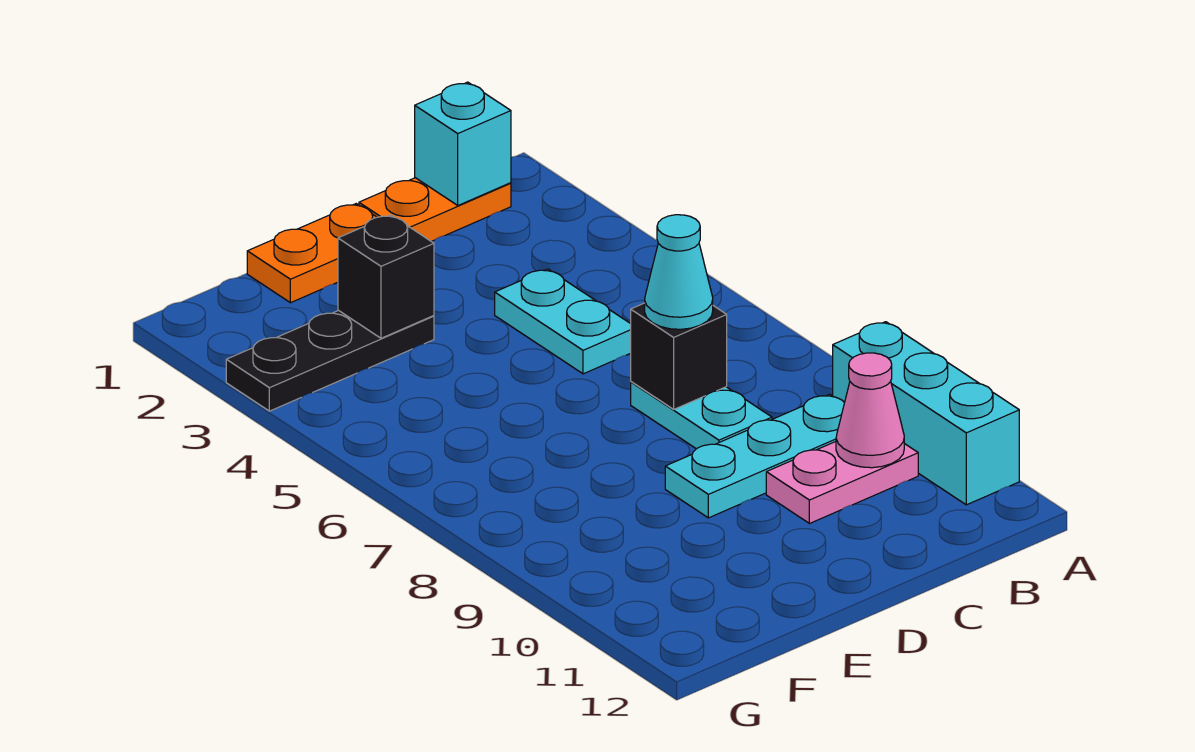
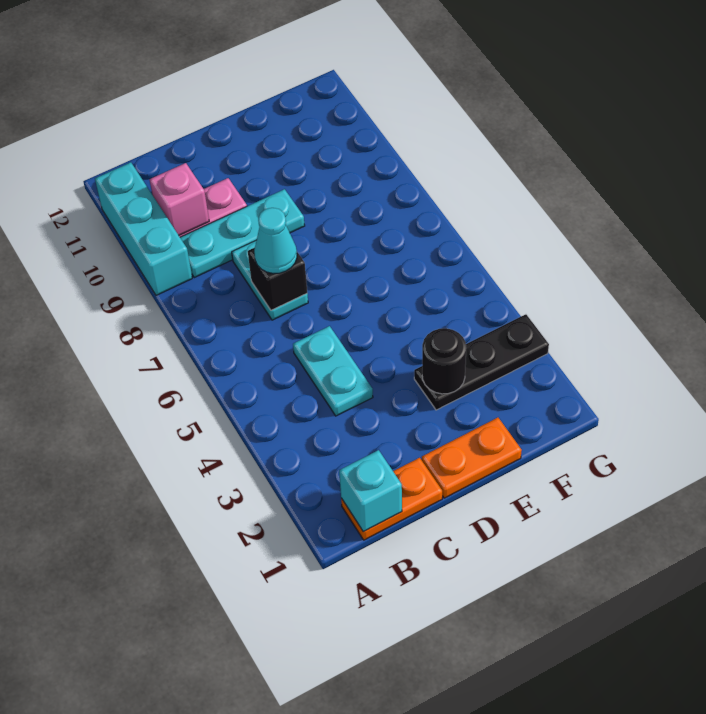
pink 1x1 cone [836,353,904,468] -> pink 1x1 brick [149,163,209,235]
black 1x1 brick [338,215,434,338] -> black 1x1 round brick [422,328,466,394]

